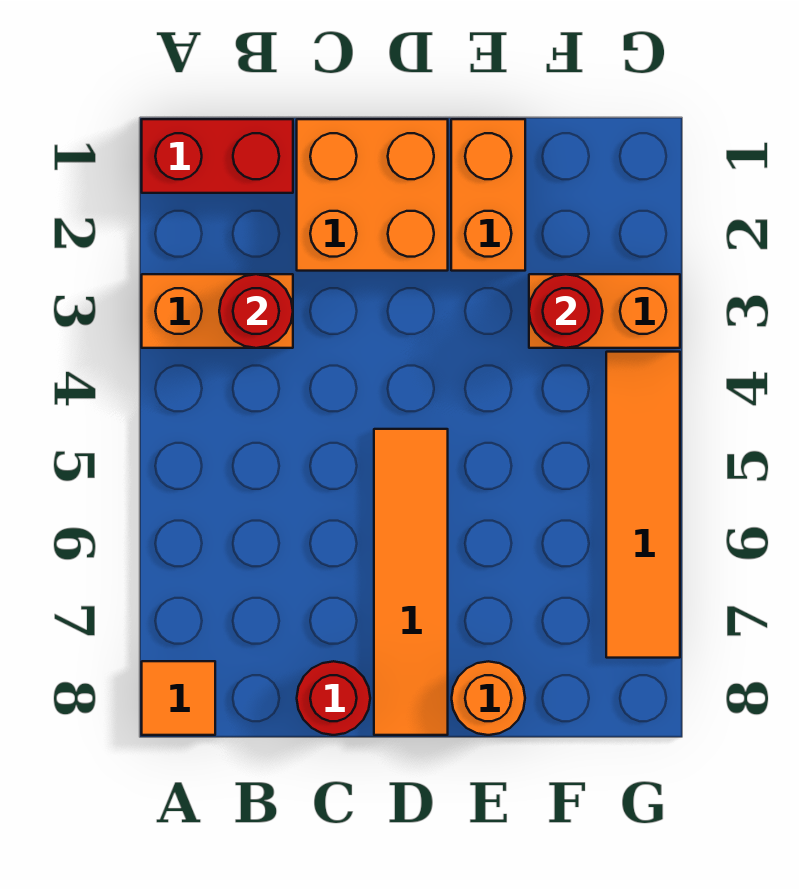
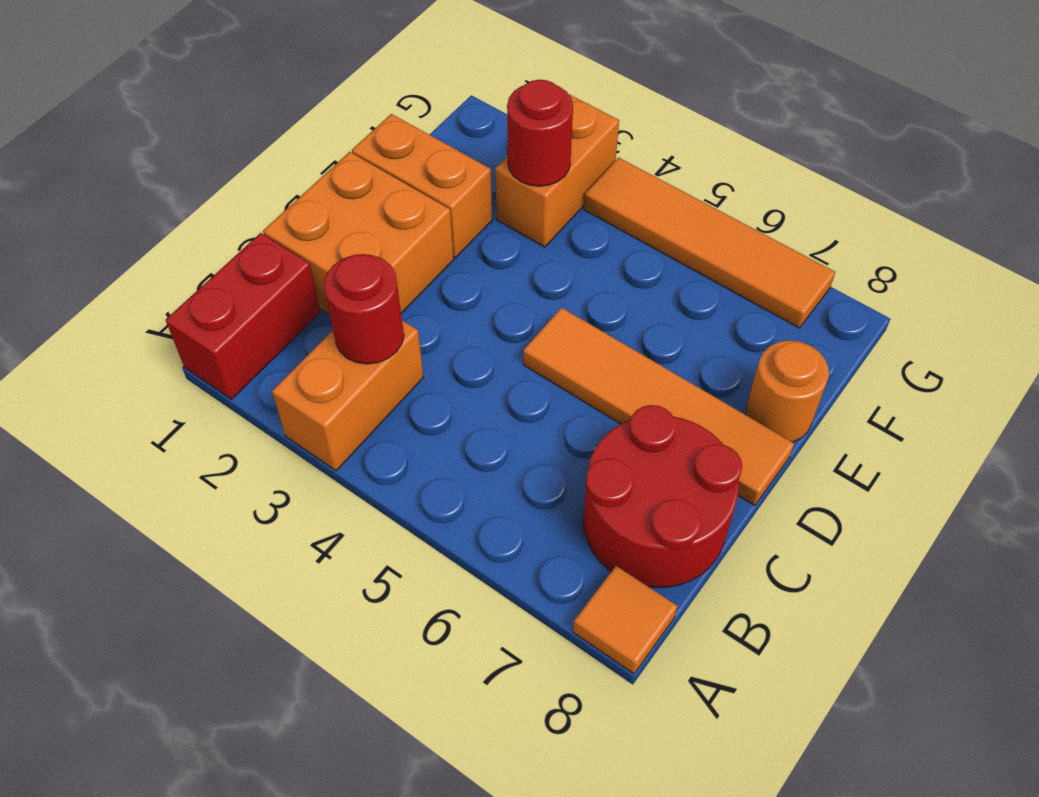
red 1x1 round brick [297,661,370,735] -> red 2x2 round brick [583,405,742,588]

